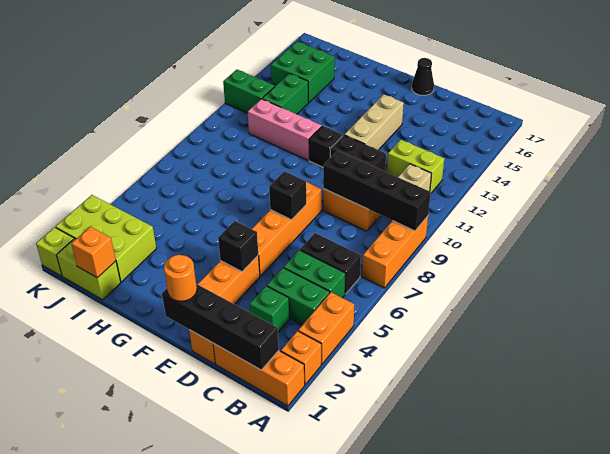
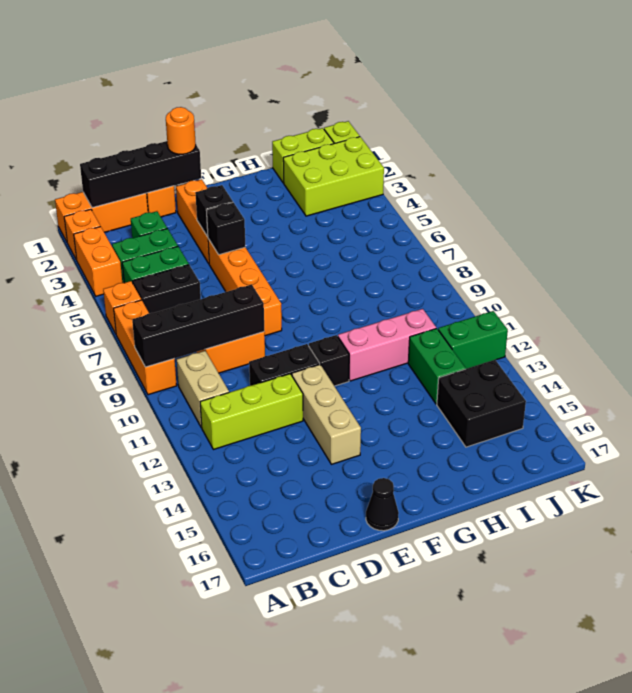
lime 1x2 brick [387,140,444,193] -> lime 1x3 brick [200,374,303,450]
black 1x1 brick [269,171,306,220] -> black 1x1 brick moved to [206,202,245,255]
orange 1x1 brick [72,227,116,278] -> orange 1x1 brick moved to [103,281,141,334]
green 2x2 brick [271,41,335,102] -> black 2x2 brick [437,360,526,447]

